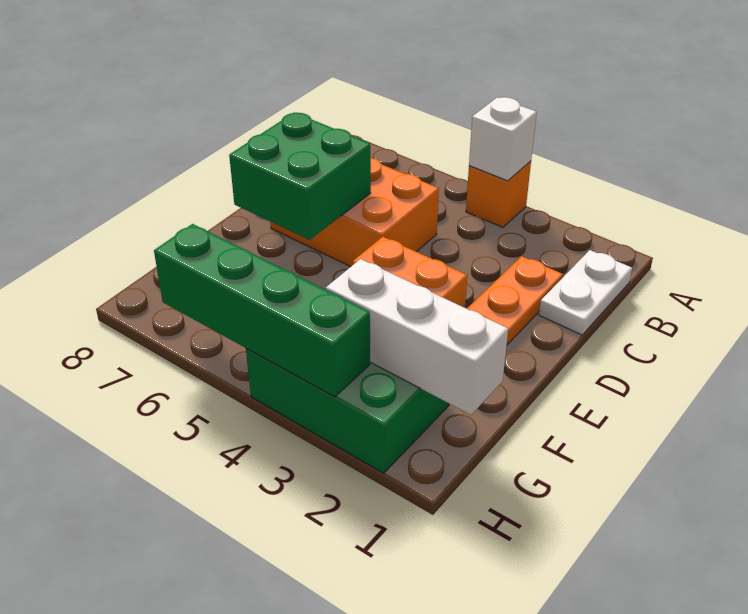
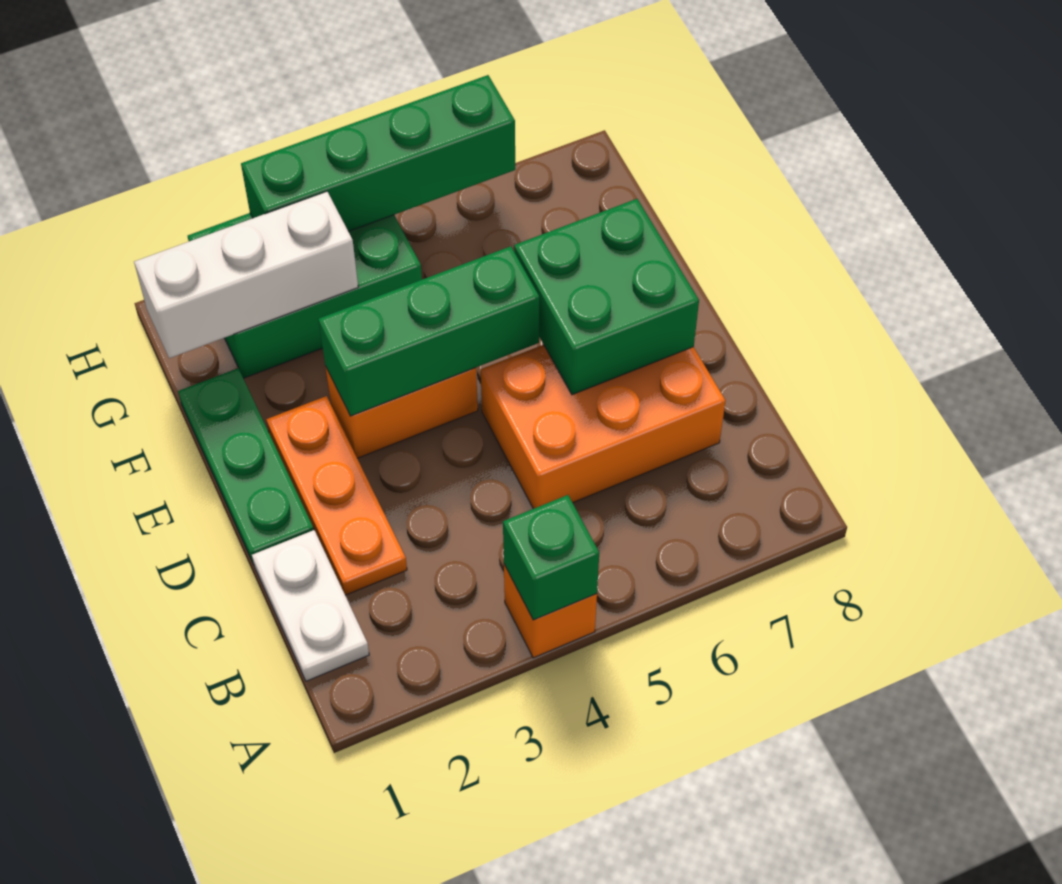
white 1x1 brick [469,97,537,181] -> green 1x1 brick [503,495,599,620]
none -> green 1x3 plate [178,368,314,565]
none -> green 1x3 brick [318,246,539,416]

